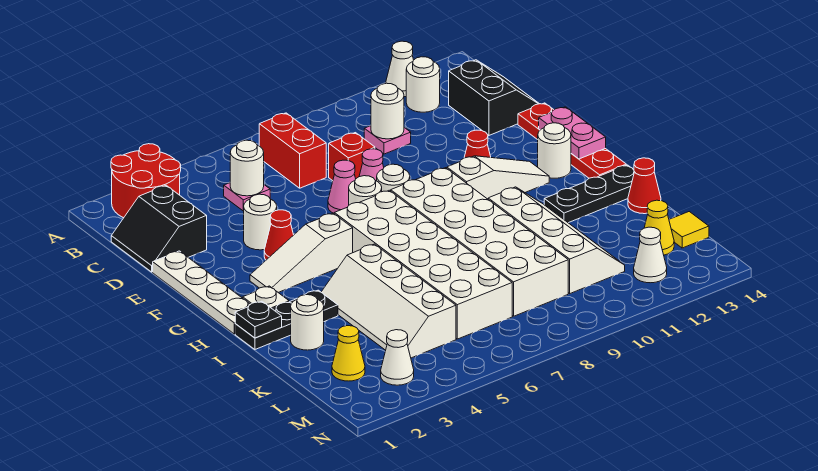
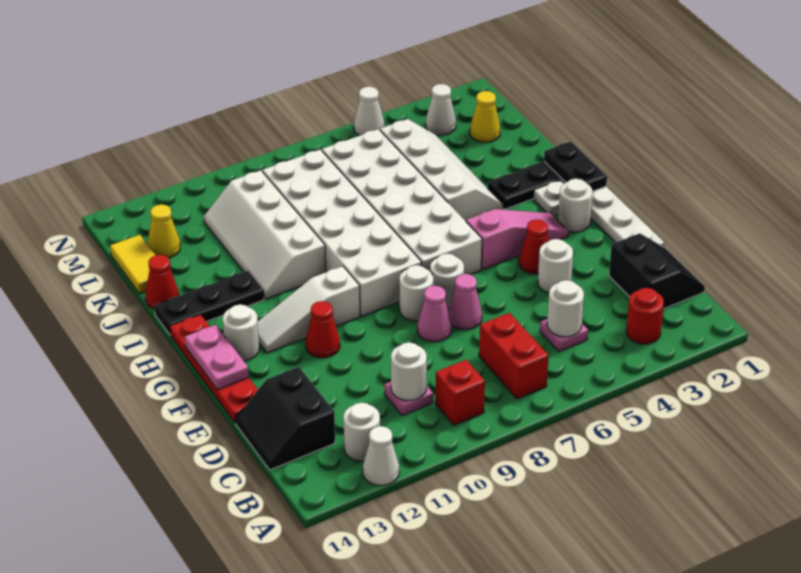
red 2x2 round brick [111,144,181,218] -> red 1x1 round brick [626,288,664,344]
red 1x1 brick [329,133,375,181] -> red 1x1 brick moved to [435,360,485,425]
white 1x3 slope [250,213,353,293] -> pink 1x3 slope [466,209,569,269]
black 1x1 plate [235,301,282,338] -> black 1x2 plate [544,141,607,191]
white 1x1 round brick [291,295,324,350] -> white 1x1 round brick moved to [558,179,593,232]
yellow 1x1 tile [669,212,709,248] -> yellow 1x2 tile [110,235,155,294]
white 1x1 cone [634,227,667,283] -> white 1x1 cone moved to [354,87,384,136]

